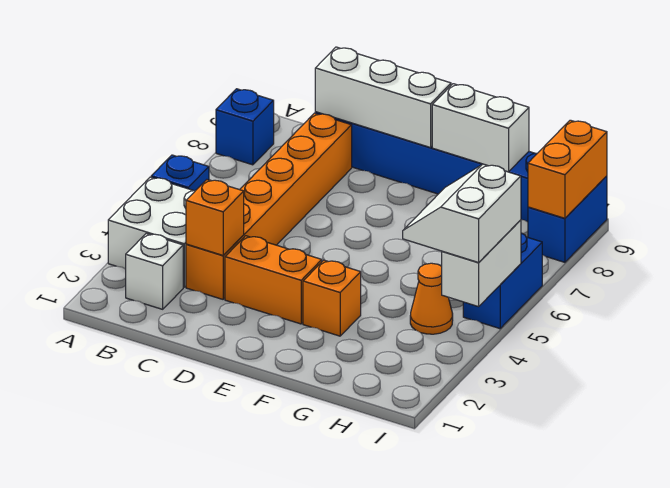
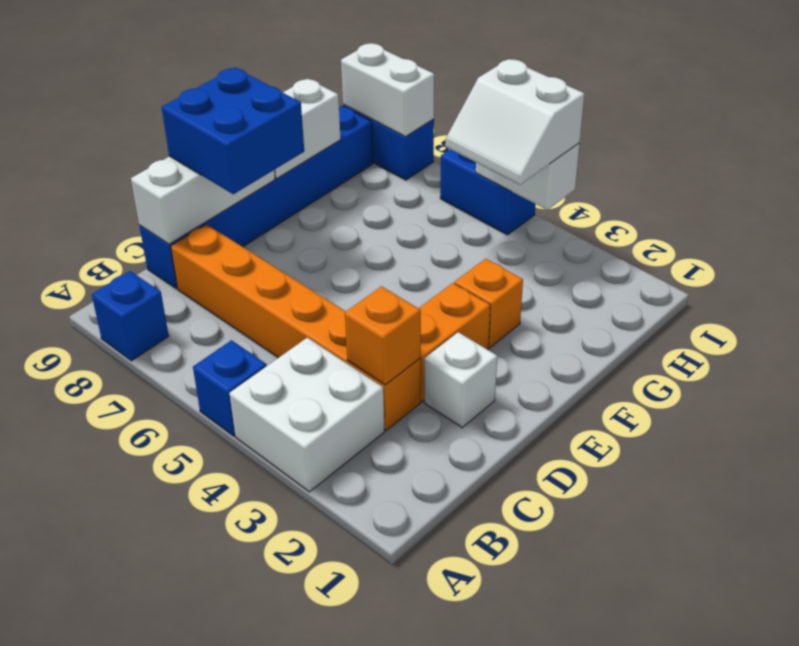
white 1x1 brick [126,233,183,309] -> white 1x1 brick moved to [424,332,497,428]
none -> blue 2x2 brick [162,68,304,194]
orange 1x1 cone [410,263,453,334] -> none
orange 1x2 brick [528,120,607,218] -> white 1x2 brick [341,43,434,137]

